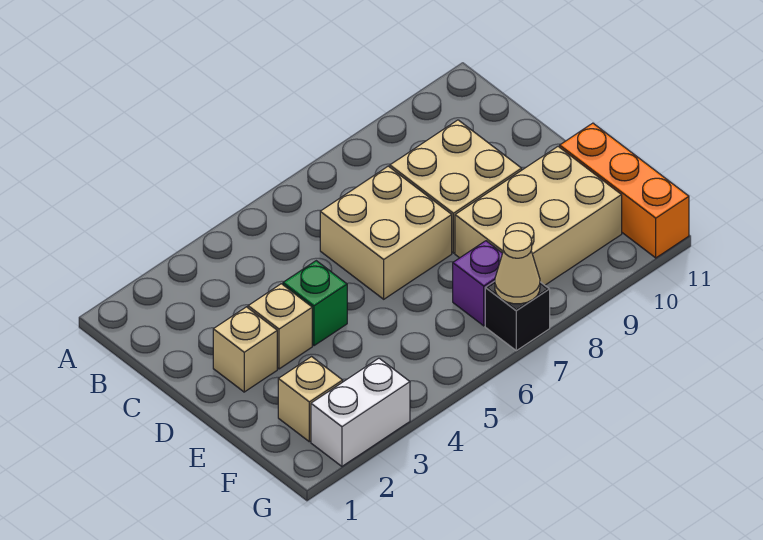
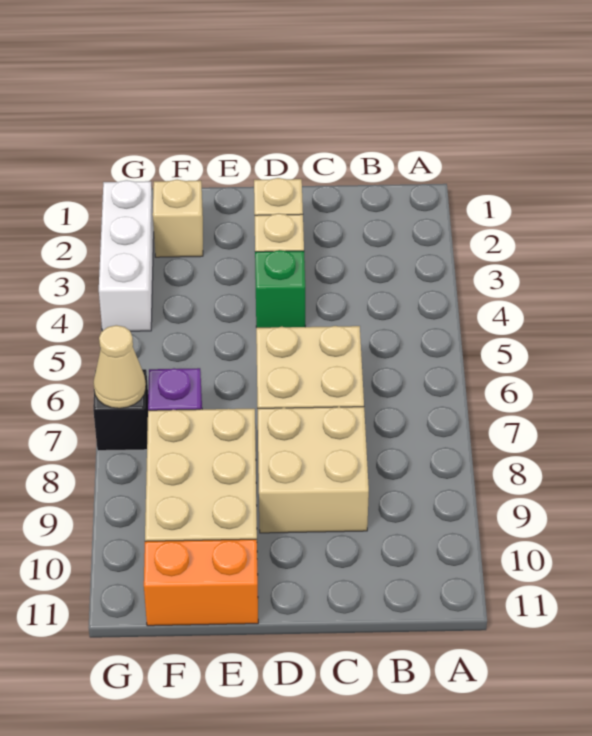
orange 1x3 brick [560,123,689,258] -> orange 1x2 brick [144,539,258,626]
white 1x2 brick [311,358,410,466] -> white 1x3 brick [99,180,154,331]

